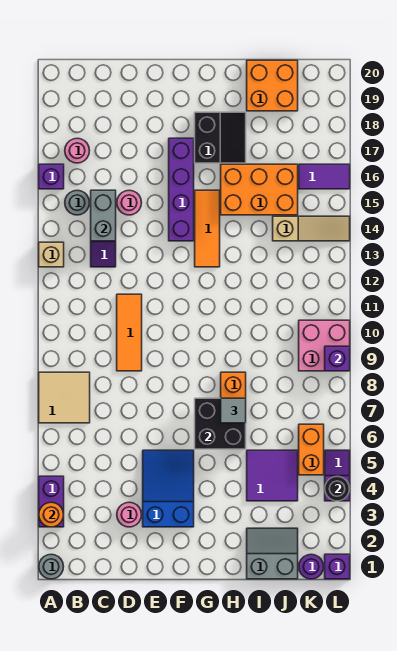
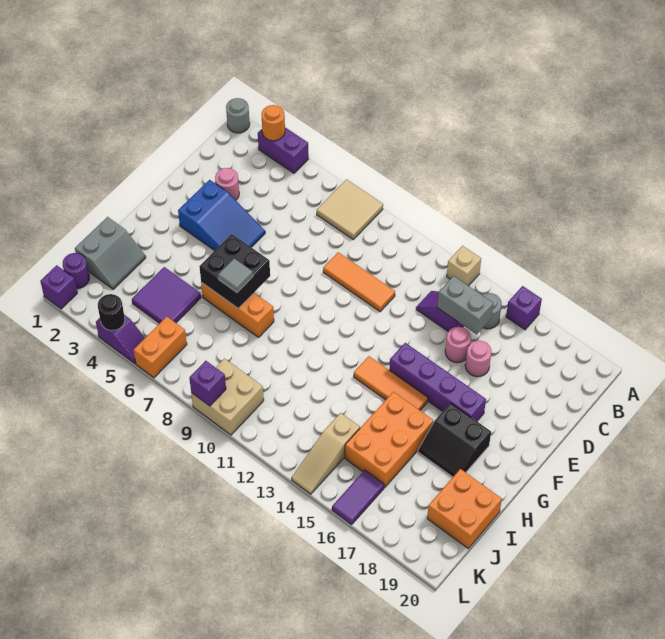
pink 1x1 round brick [65,138,90,163] -> pink 1x1 round brick moved to [465,341,492,377]
orange 1x2 brick [299,424,324,475] -> orange 1x2 brick turned to [134,317,187,378]
pink 2x2 brick [299,320,350,371] -> tan 2x2 brick [191,359,264,435]

